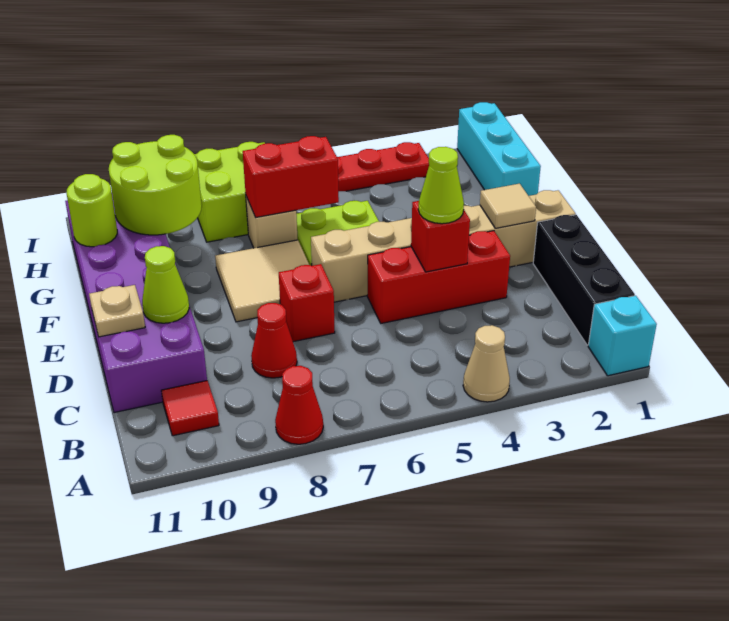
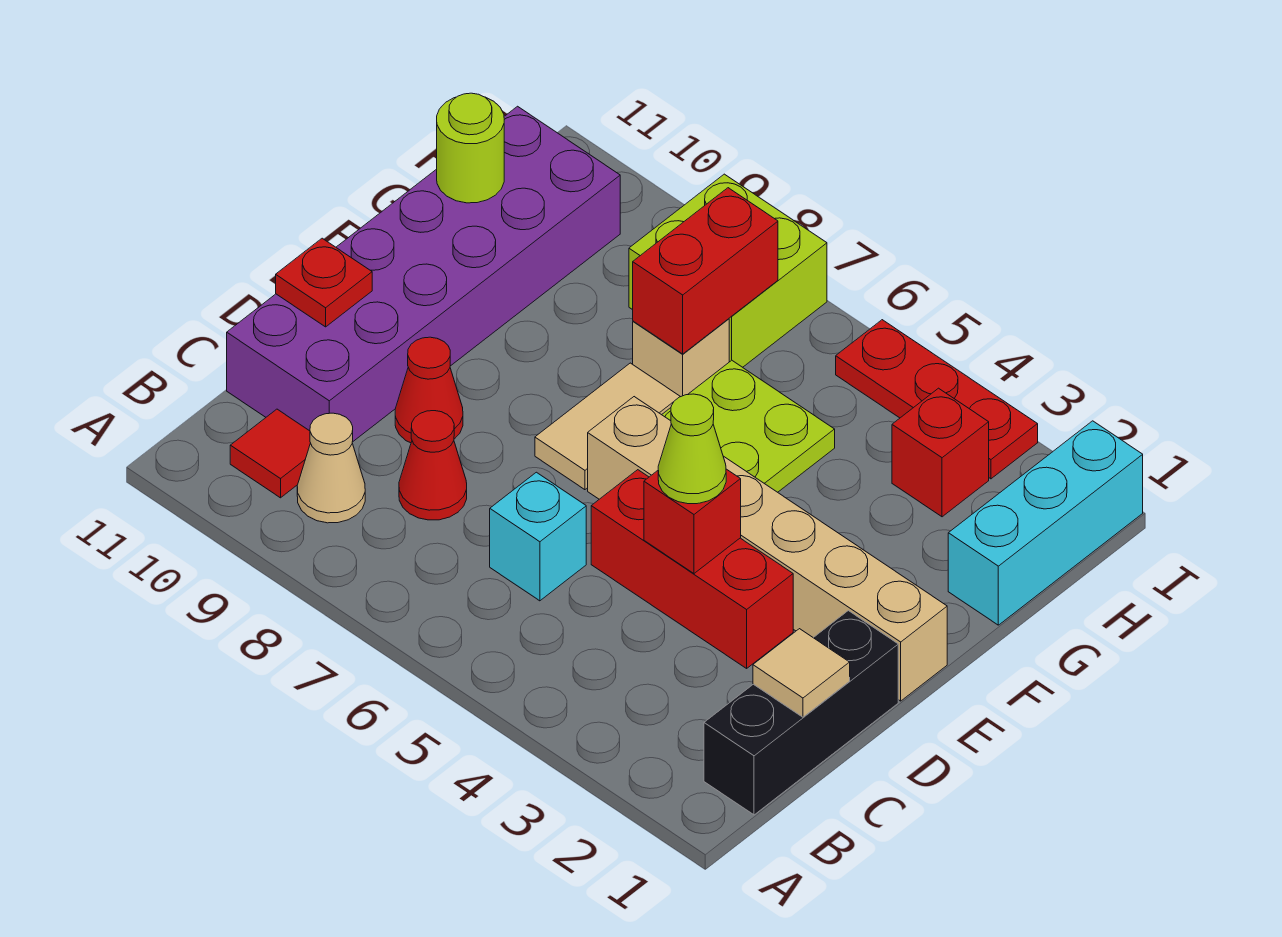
cyan 1x1 brick [588,296,657,376] -> cyan 1x1 brick moved to [490,472,586,601]
tan 1x1 cone [463,325,510,402] -> tan 1x1 cone moved to [297,413,365,523]
red 1x1 cone [275,366,323,444] -> red 1x1 cone moved to [395,337,463,443]
red 1x1 brick [279,264,335,342] -> red 1x1 brick moved to [892,388,989,517]
lime 1x1 cone [142,246,189,323] -> none
tan 1x1 plate [89,285,145,337] -> red 1x1 plate [276,238,372,327]
tan 1x1 tile [480,184,536,228] -> tan 1x1 tile moved to [753,629,850,717]
tan 2x2 tile [215,240,309,322] -> tan 1x2 tile [535,363,680,490]
red 1x2 brick [243,136,339,218] -> red 1x2 brick turned to [633,188,778,354]
lime 2x2 round brick [109,135,202,235] -> none

